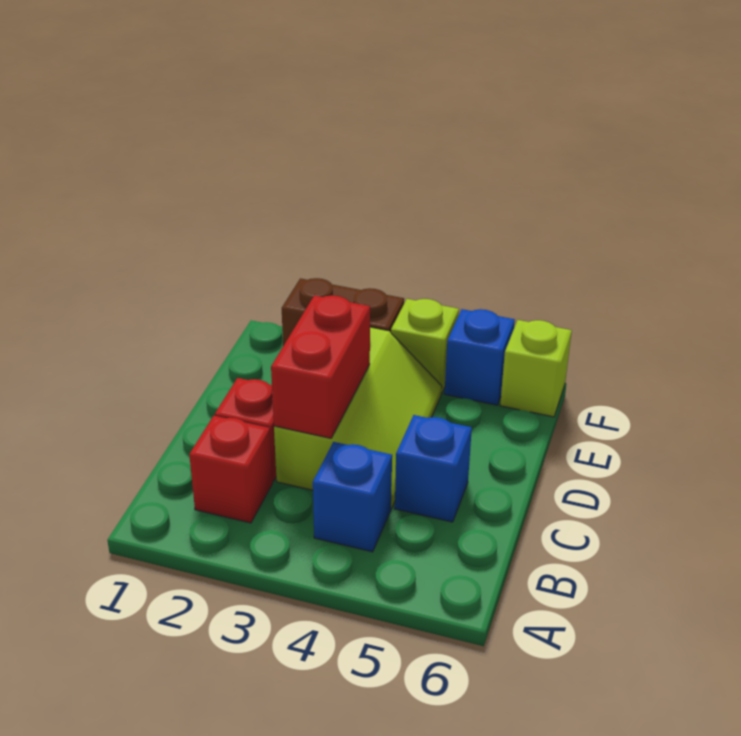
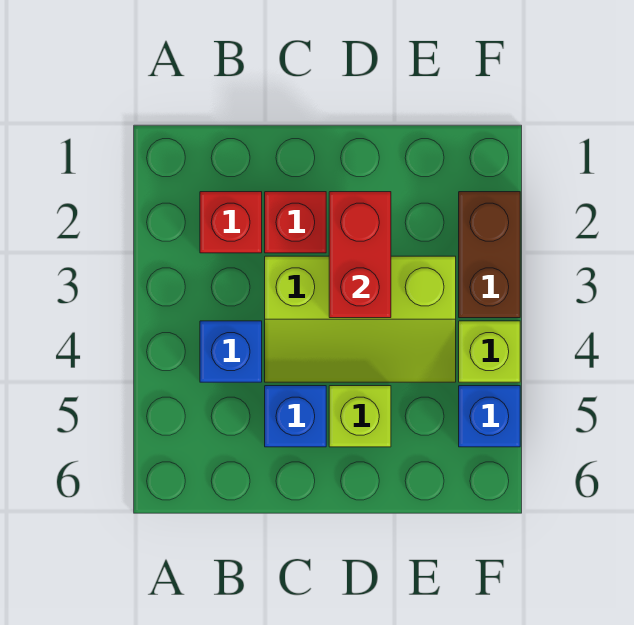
red 1x2 brick [271,295,370,438] -> red 1x2 brick turned to [329,192,391,318]
lime 1x1 brick [500,320,572,417] -> lime 1x1 brick moved to [329,386,391,447]

